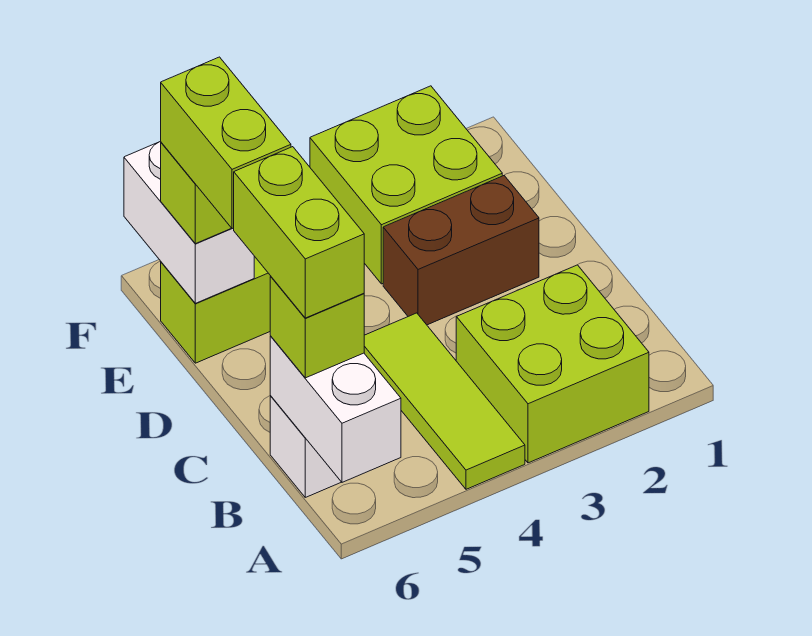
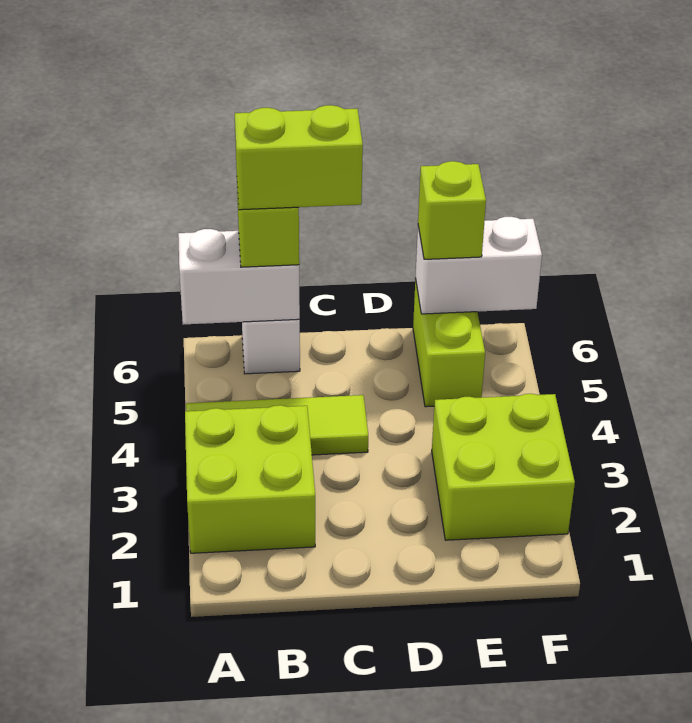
brown 1x2 brick [383,176,539,325] -> none
lime 1x2 brick [161,57,291,229] -> none

